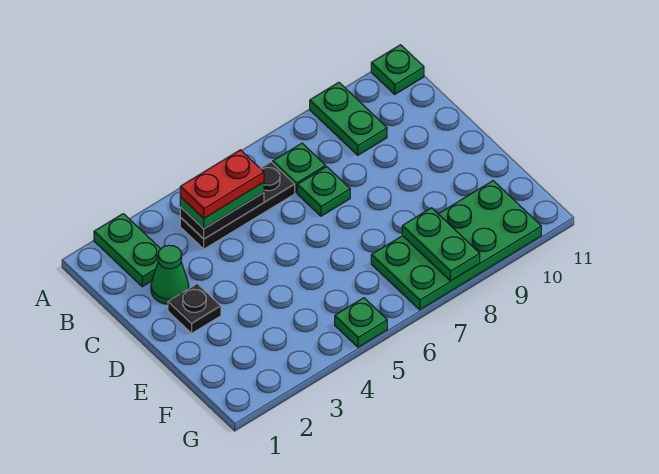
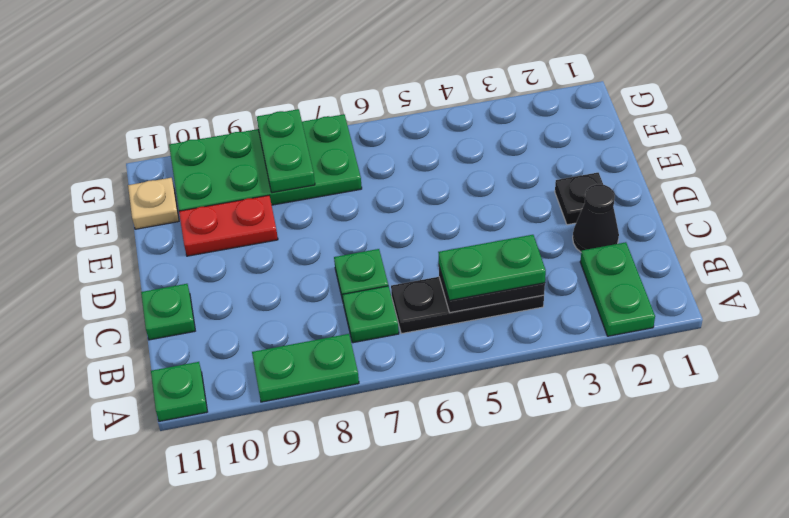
green 1x2 plate [310,82,387,155] -> green 1x2 plate turned to [252,334,359,402]
red 1x2 plate [180,150,264,218] -> red 1x2 plate moved to [179,195,278,256]
green 1x1 cone [151,245,189,304] -> black 1x1 cone [573,184,619,252]
none -> tan 1x1 plate [128,178,179,229]
green 1x1 plate [335,298,387,347] -> green 1x1 plate moved to [141,284,195,340]

